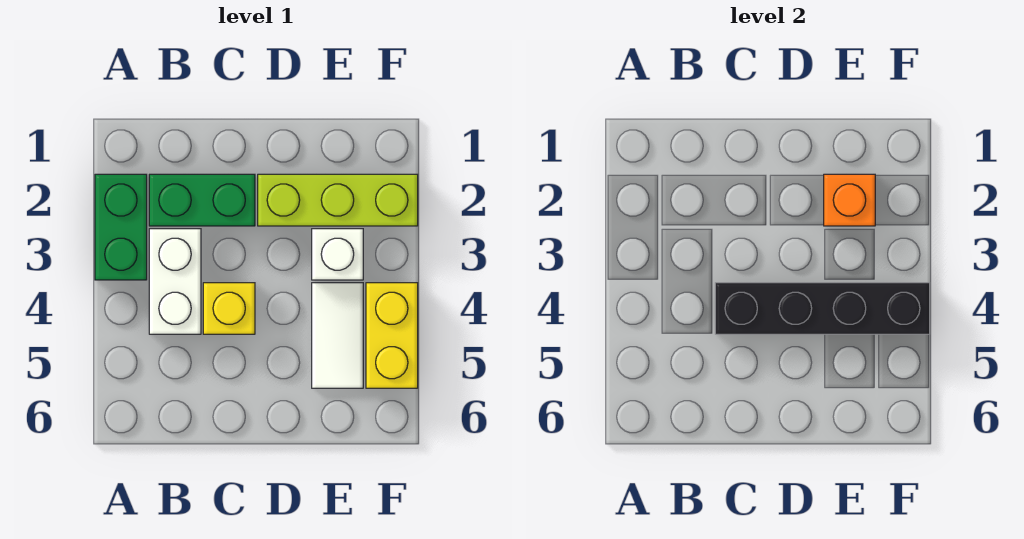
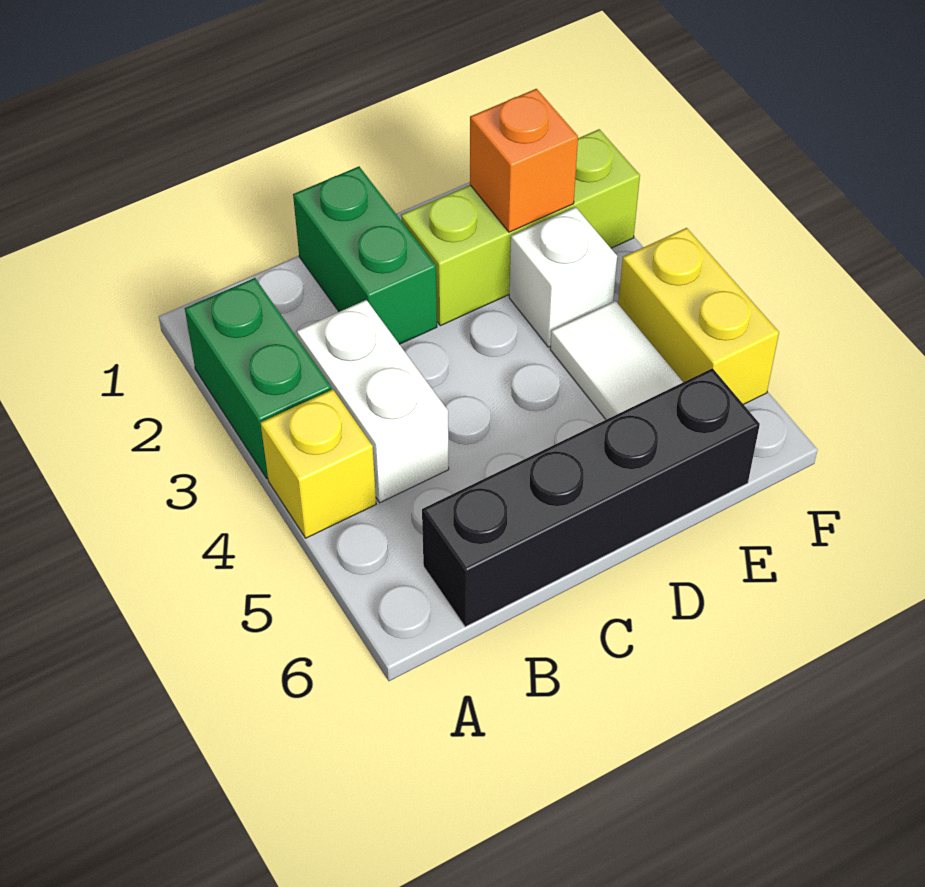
green 1x2 brick [149,174,255,226] -> green 1x2 brick turned to [293,167,437,344]
yellow 1x1 brick [203,283,255,334] -> yellow 1x1 brick moved to [261,389,376,538]
black 1x4 brick [715,283,930,334] -> black 1x4 brick moved to [422,368,760,627]

